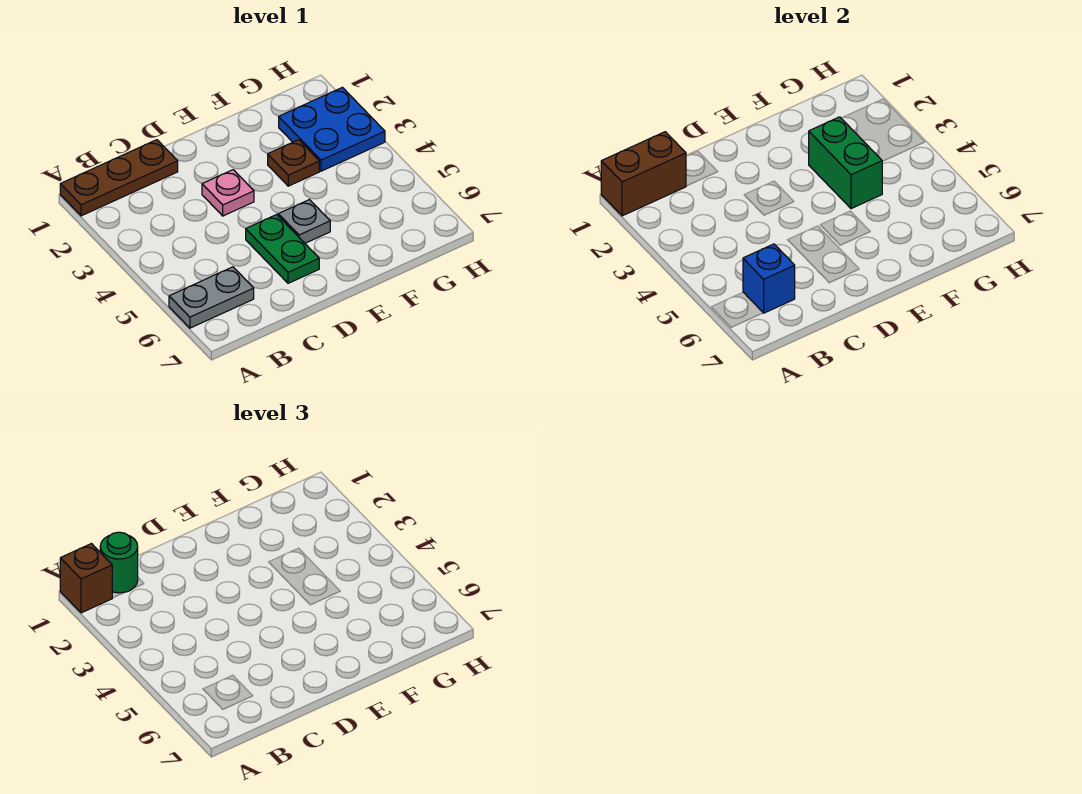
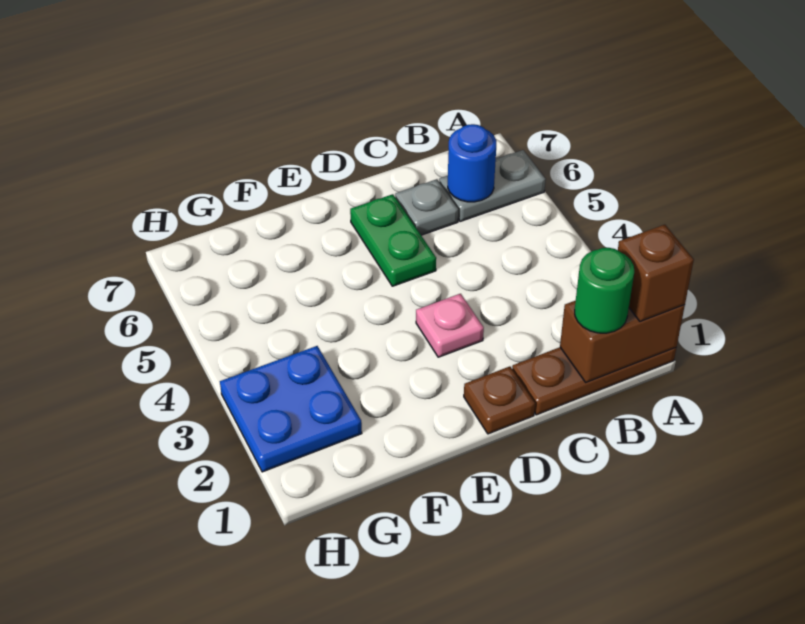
blue 1x1 brick [743,244,795,313] -> blue 1x1 round brick [448,124,496,202]
grey 1x1 plate [278,200,330,243] -> grey 1x1 plate moved to [395,179,458,235]
brown 1x1 plate [268,140,319,186] -> brown 1x1 plate moved to [464,366,535,434]
green 1x2 brick [809,117,882,209] -> none

